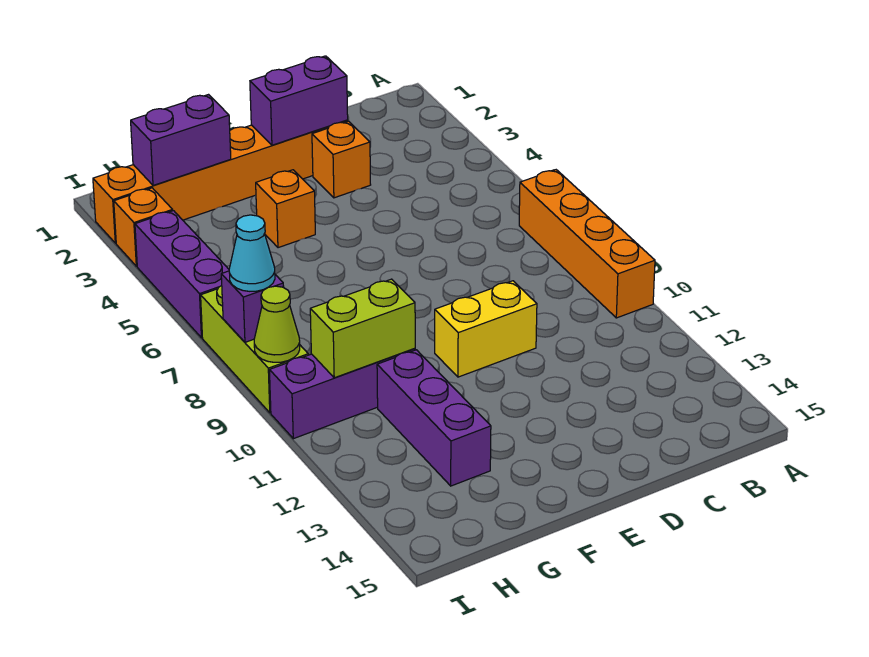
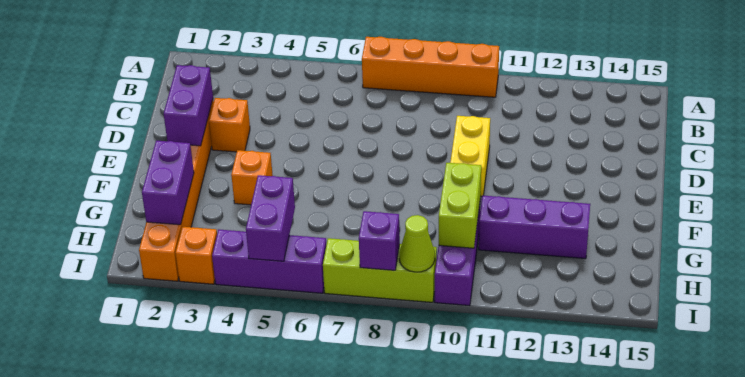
none -> purple 1x2 brick [246,175,295,261]
cyan 1x1 cone [229,215,275,291] -> none

